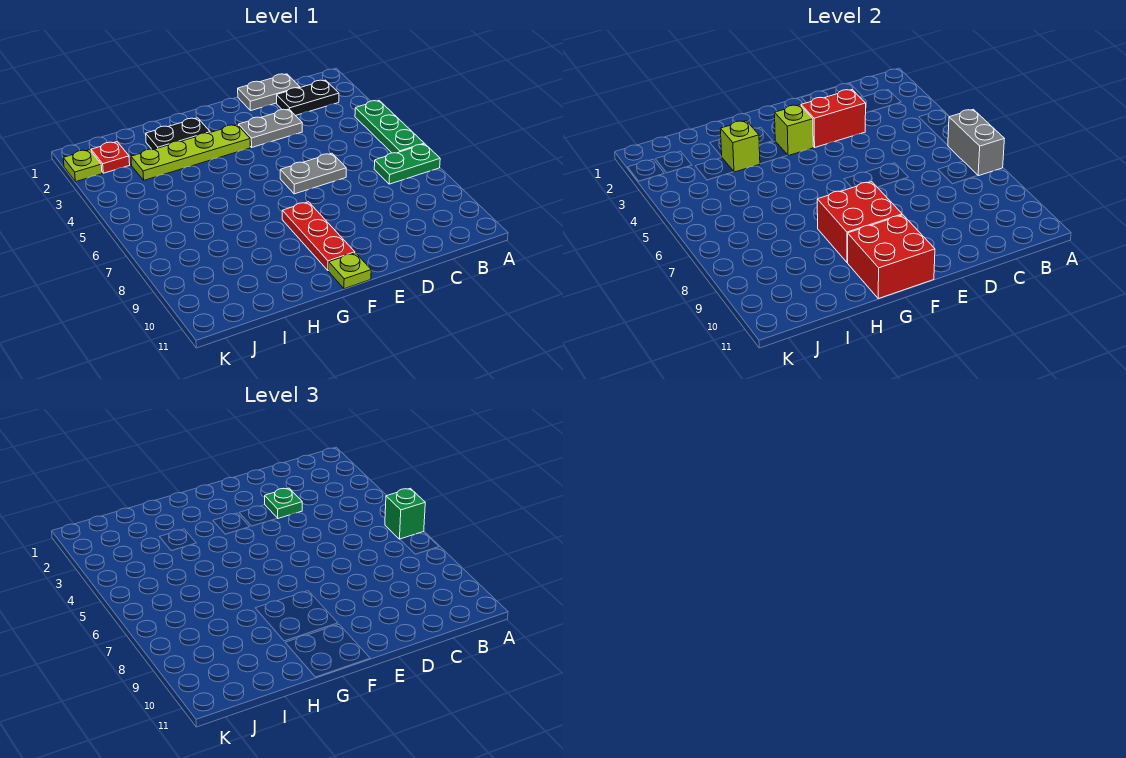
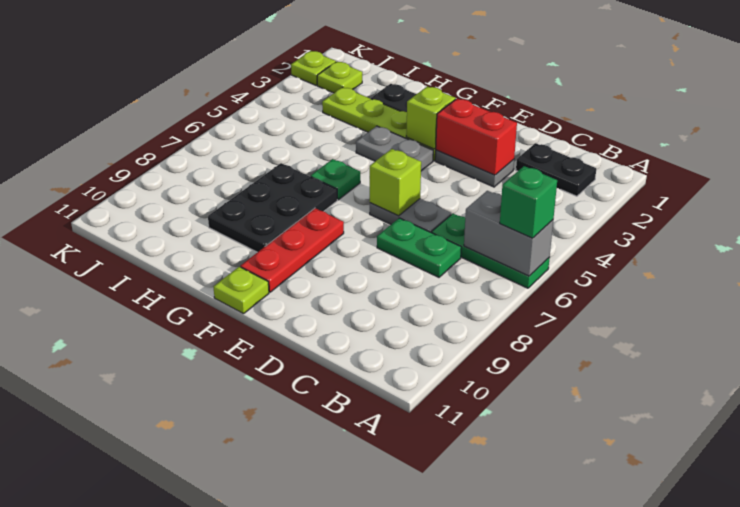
green 1x3 plate [355,101,424,153] -> green 1x3 plate turned to [432,214,550,288]
grey 1x2 brick [948,109,1004,176] -> grey 1x2 brick turned to [464,191,553,276]
green 1x2 plate [374,144,440,184] -> green 1x2 plate moved to [377,218,461,277]
grey 1x2 plate [238,74,300,111] -> grey 1x2 plate moved to [356,126,433,171]
green 1x1 plate [265,488,302,518] -> green 1x1 plate moved to [311,159,360,200]
red 2x2 brick [817,182,902,262] -> none
red 2x2 brick [848,215,935,299] -> none
none -> black 2x3 plate [208,163,337,252]
lime 1x1 brick [720,121,760,172] -> lime 1x1 brick moved to [370,149,421,216]
red 1x1 plate [91,142,130,173] -> lime 1x1 plate [317,62,362,93]

